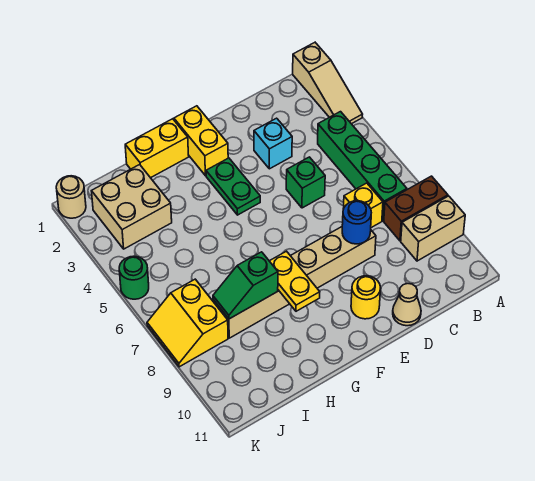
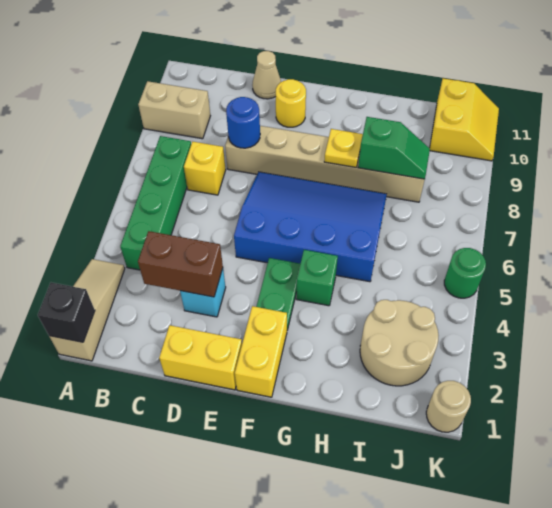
none -> black 1x1 brick [38,283,95,342]
brown 1x2 brick [384,176,448,241] -> brown 1x2 brick moved to [138,231,223,297]
green 1x1 brick [286,157,325,208] -> green 1x1 brick moved to [296,250,338,306]
none -> blue 3x4 slope [234,172,387,282]
yellow 1x2 brick [125,119,189,178] -> yellow 1x2 brick moved to [159,325,242,390]
yellow 1x2 plate [270,251,320,311] -> yellow 1x1 plate [324,129,363,167]
tan 2x2 brick [92,165,172,249] -> tan 2x2 round brick [360,300,439,386]
yellow 2x2 slope [147,279,228,367] -> yellow 2x2 slope moved to [430,78,499,161]

